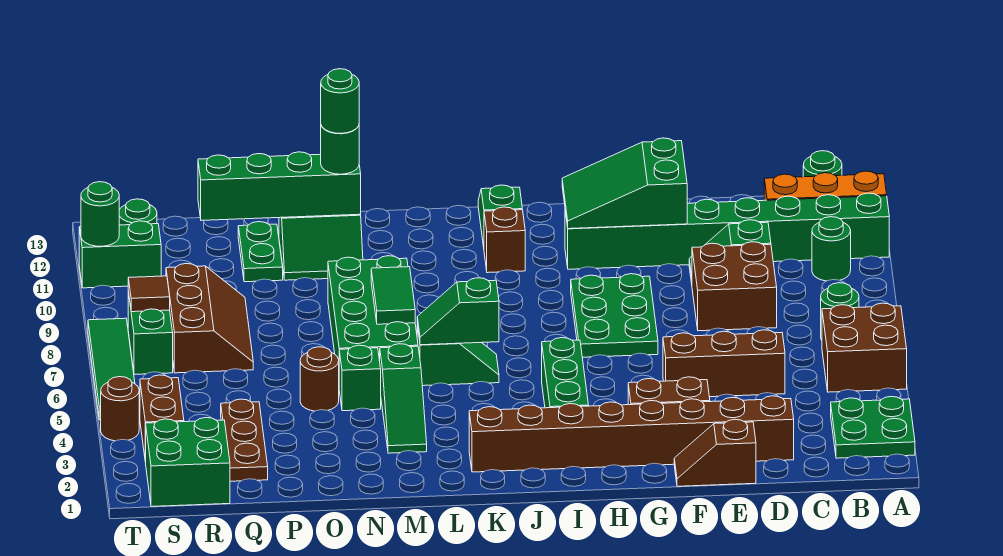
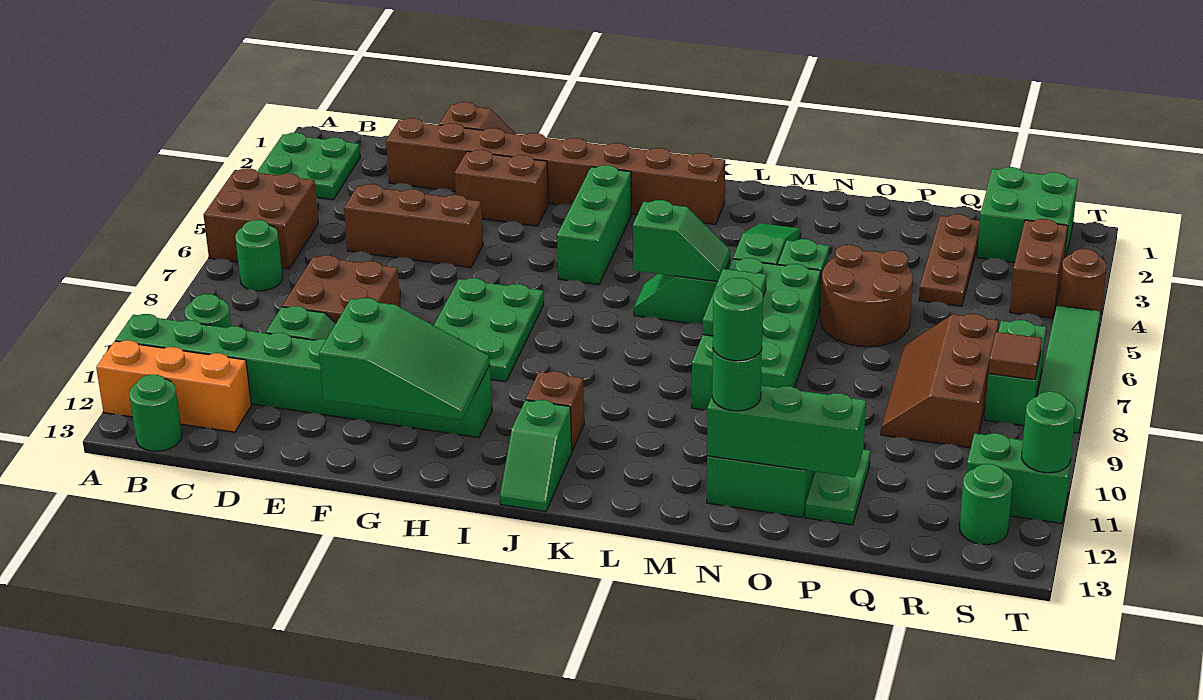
green 1x4 brick [198,152,361,220] -> green 1x3 brick [707,385,866,477]
brown 1x1 round brick [300,347,339,411] -> brown 2x2 round brick [821,245,913,347]

